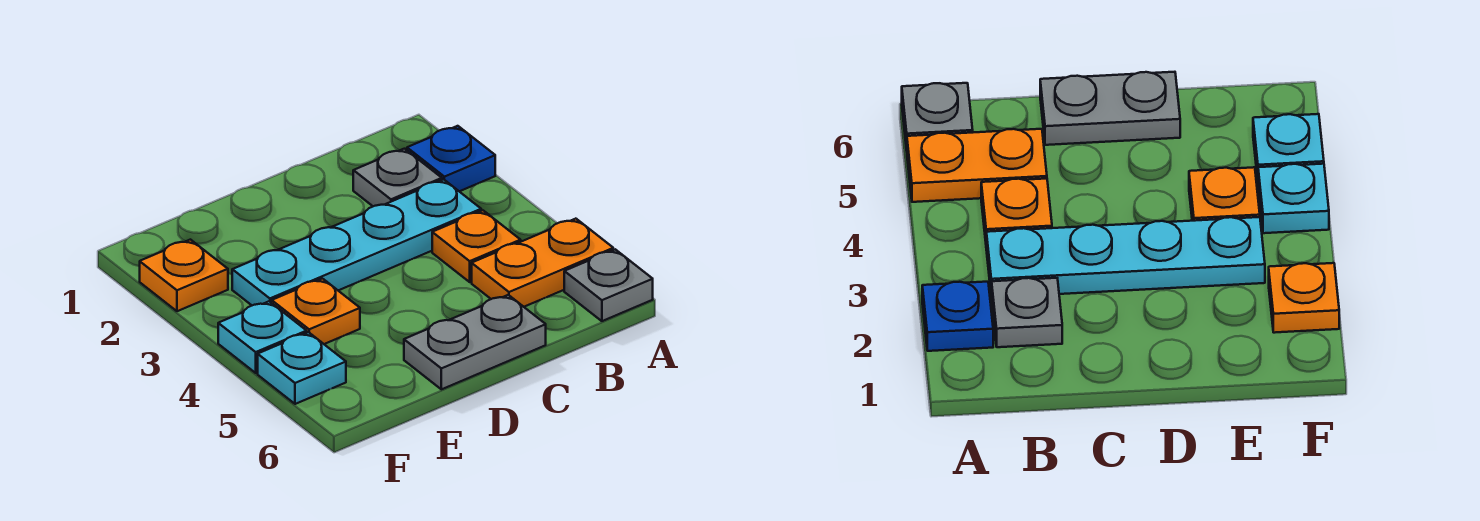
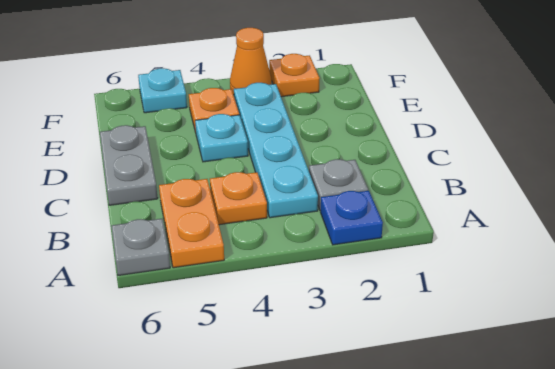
none -> orange 1x1 cone [230,28,272,95]
cyan 1x1 plate [218,301,307,373] -> cyan 1x1 plate moved to [195,114,248,162]

